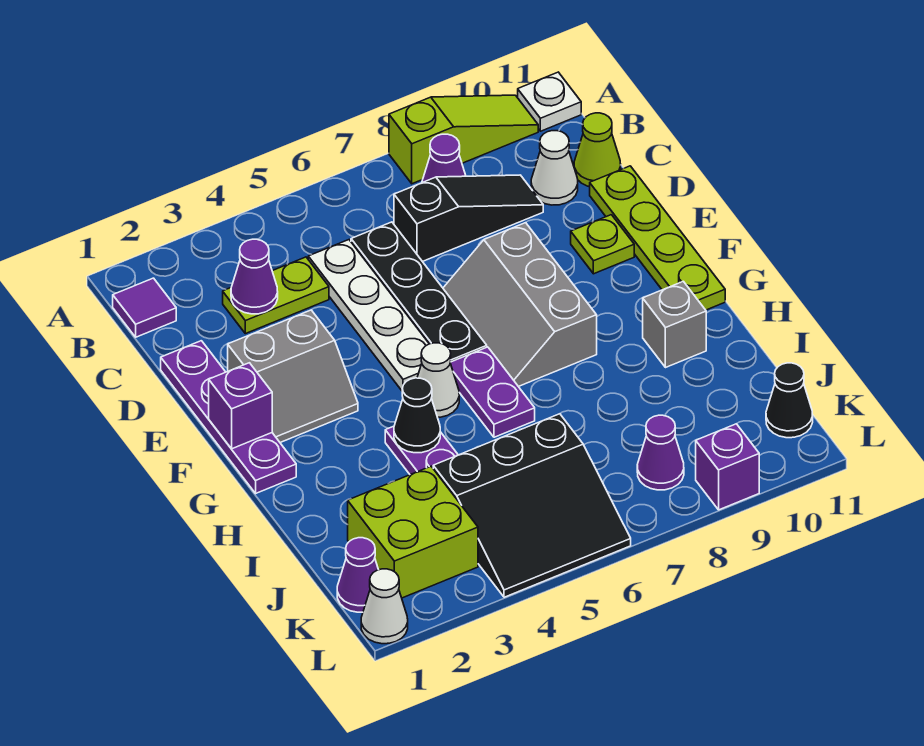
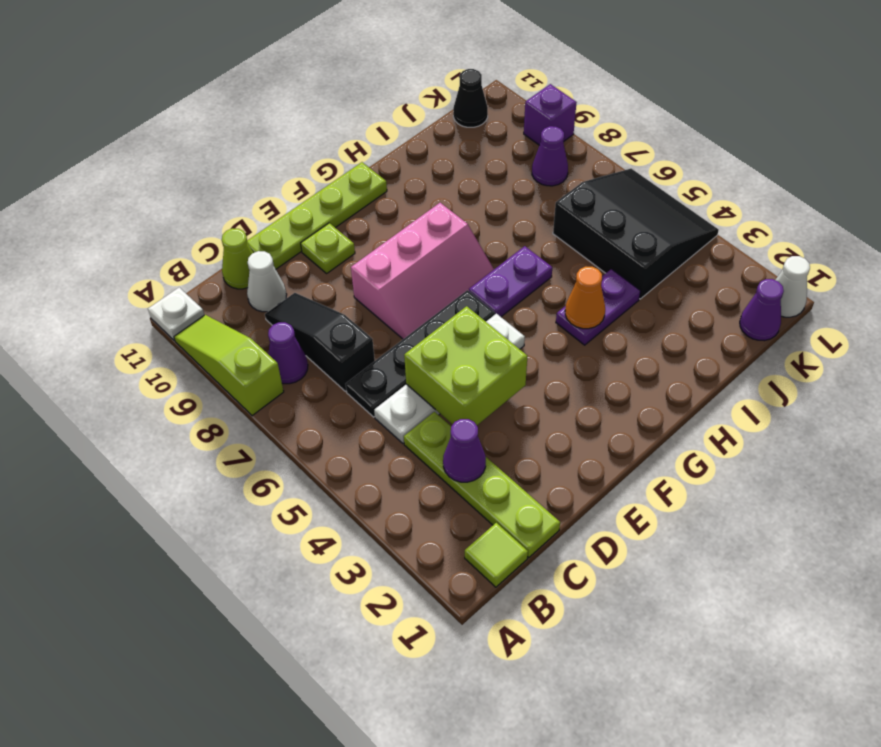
purple 1x1 tile [113,278,176,337] -> lime 1x1 tile [465,523,528,587]
lime 1x2 plate [223,257,329,334] -> lime 1x4 plate [404,412,560,557]
purple 1x4 plate [161,341,296,493] -> none
grey 2x2 slope [228,310,358,443] -> none
grey 2x3 slope [443,223,597,387] -> pink 2x3 slope [351,203,494,339]
purple 1x1 brick [209,363,272,449] -> none
white 1x1 cone [417,343,459,417] -> none
black 1x1 cone [394,378,440,453] -> orange 1x1 cone [565,267,605,329]
grey 1x1 brick [643,281,706,368] -> none
lime 2x2 brick [348,466,478,598] -> lime 2x2 brick moved to [404,306,527,425]

